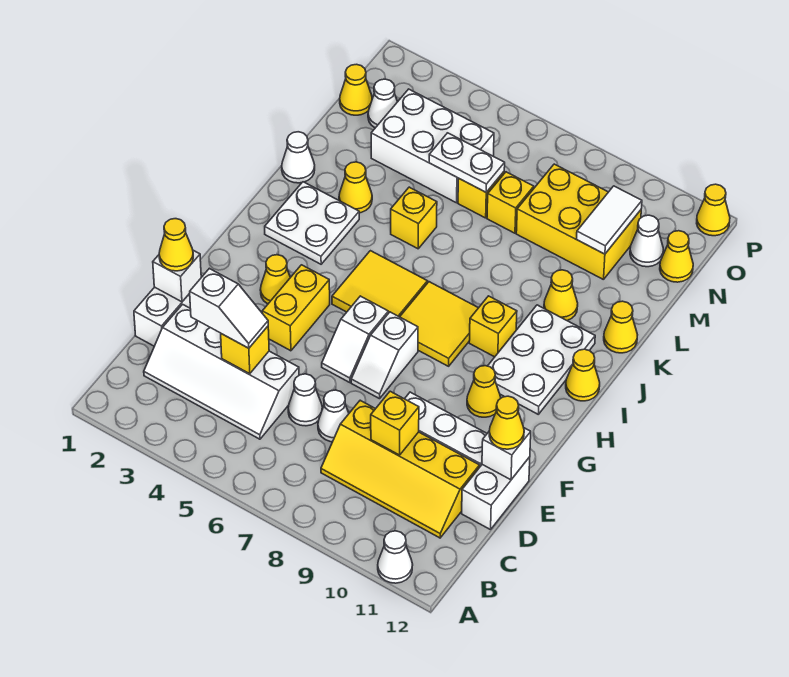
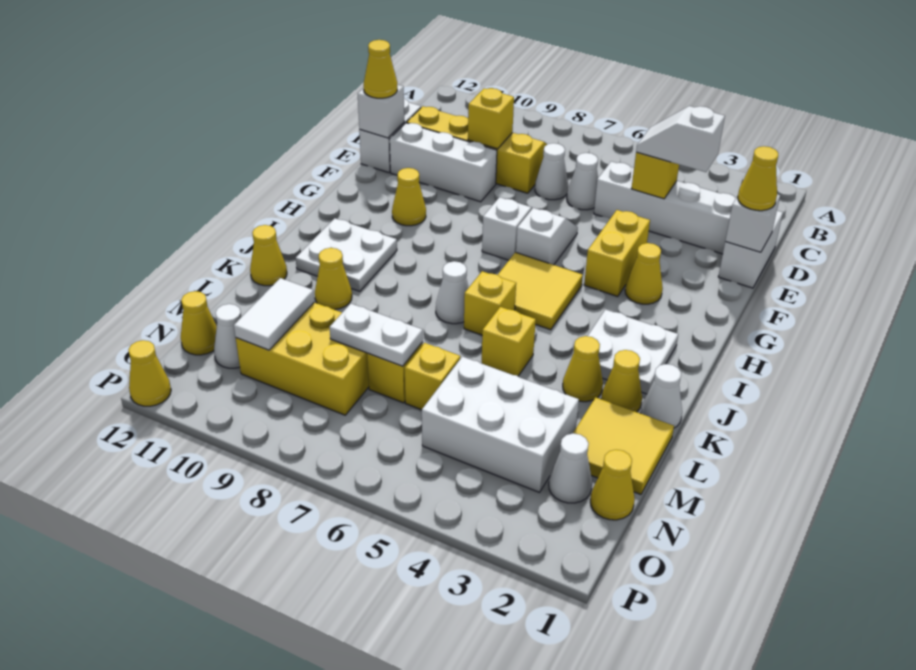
white 1x1 cone [378,531,413,583] -> white 1x1 cone moved to [436,261,469,324]
yellow 2x2 tile [400,282,478,366] -> yellow 2x2 tile moved to [573,397,674,495]
white 2x3 plate [488,305,595,414] -> white 2x2 plate [296,218,397,291]
yellow 1x1 brick [469,296,517,357] -> yellow 1x1 brick moved to [464,271,516,335]
yellow 1x1 cone [566,349,600,401] -> yellow 1x1 cone moved to [601,350,642,412]
white 1x2 plate [429,133,505,192] -> white 1x2 plate moved to [330,304,423,366]

